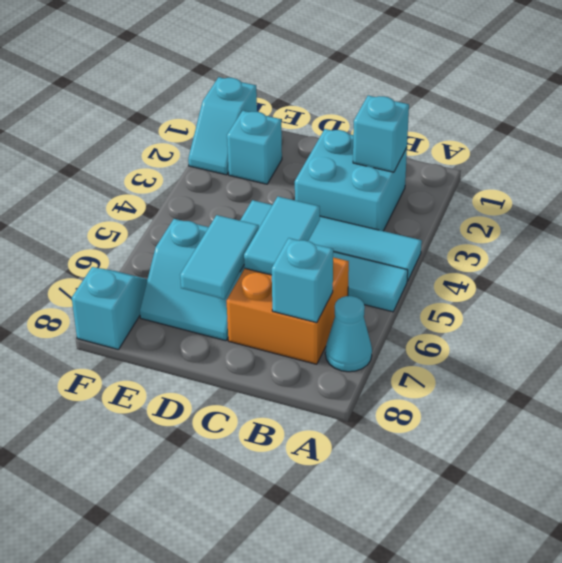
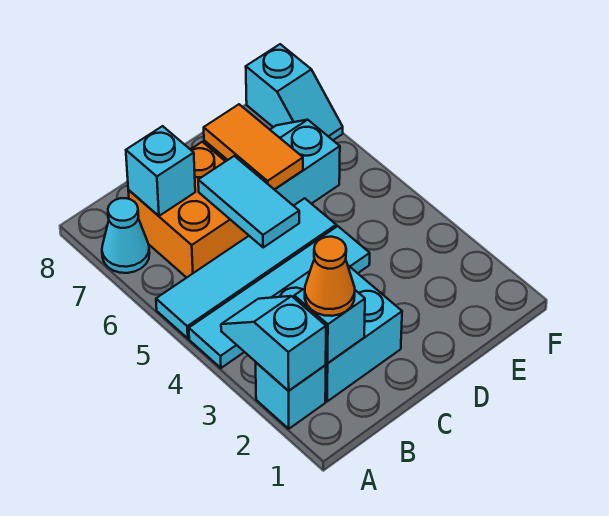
none -> orange 1x1 cone [305,237,355,316]
cyan 1x2 tile [180,215,259,299] -> orange 1x2 tile [204,104,303,189]
cyan 1x1 brick [227,111,282,184] -> cyan 1x1 brick moved to [256,363,326,429]
cyan 1x2 slope [188,77,257,175] -> cyan 1x2 slope moved to [221,296,326,391]

